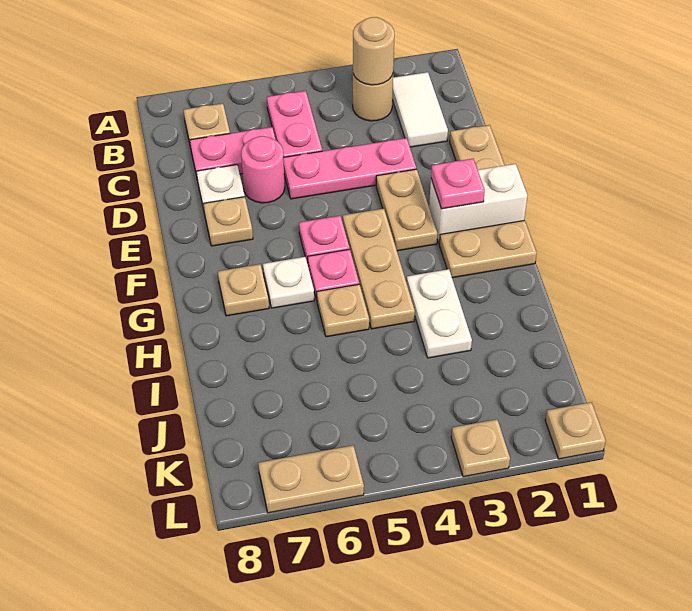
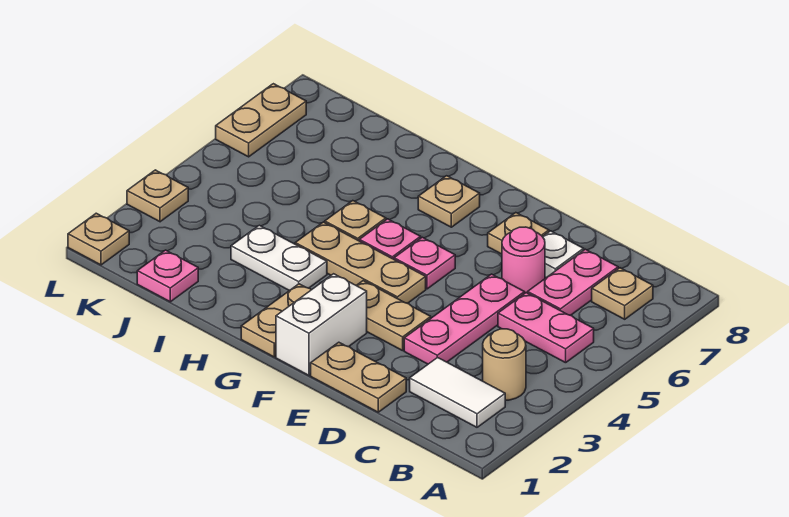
tan 1x1 round brick [353,17,395,85] -> none
pink 1x1 plate [431,159,485,209] -> pink 1x1 plate moved to [137,250,198,302]
white 1x1 plate [263,257,314,308] -> none

